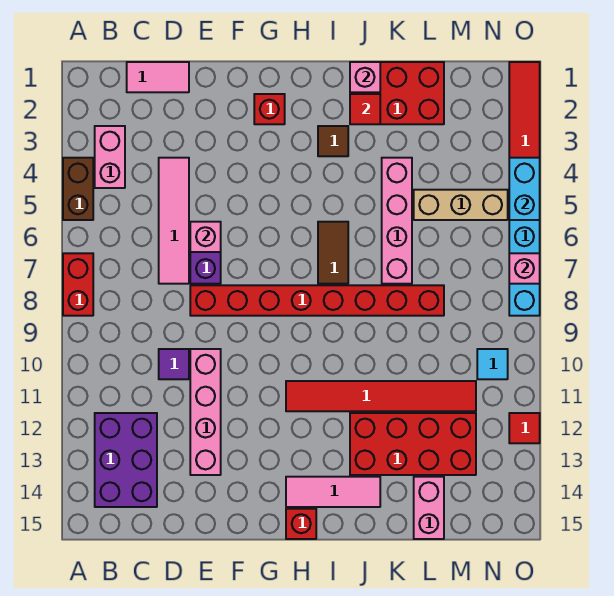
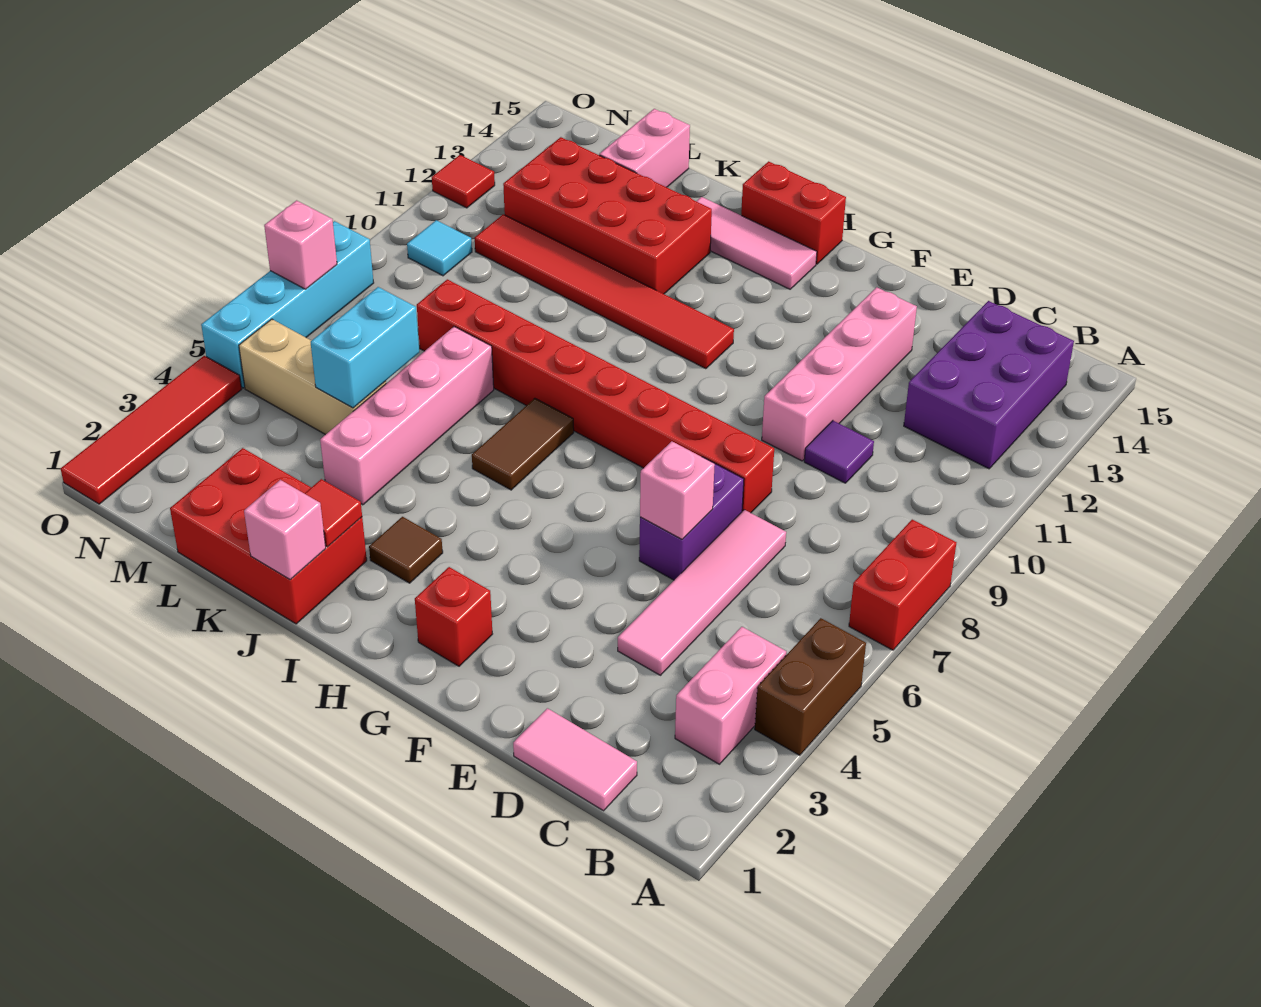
red 1x1 brick [286,509,316,539] -> red 1x2 brick [741,161,846,264]
cyan 1x2 brick [509,158,540,220] -> cyan 1x2 brick moved to [311,287,419,408]

